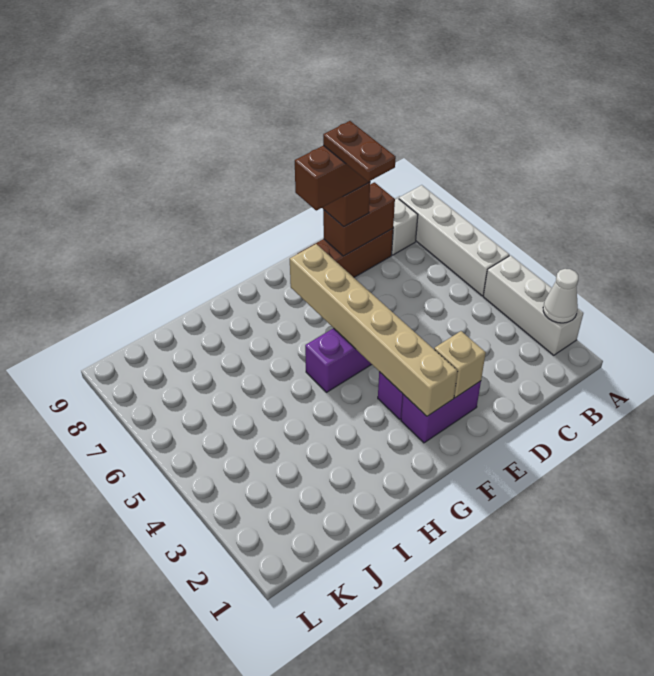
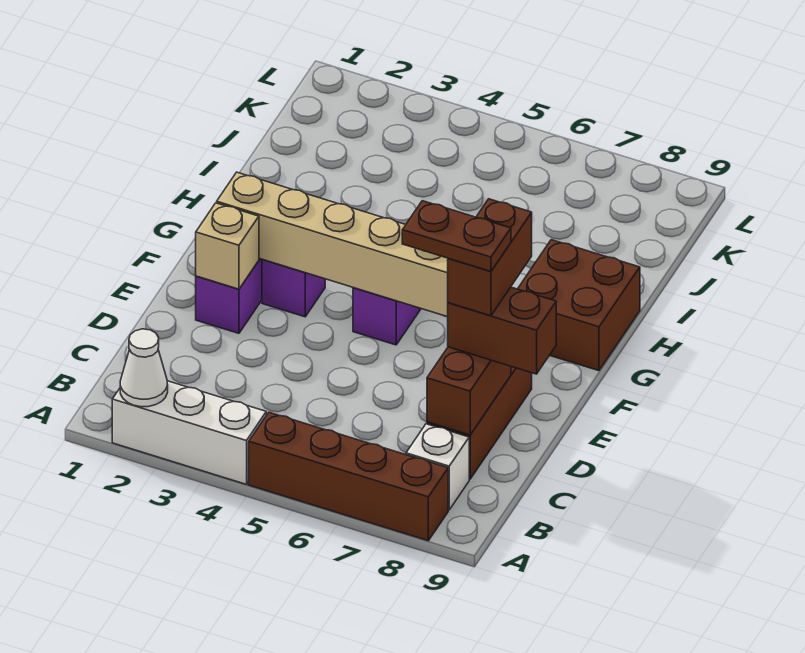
white 1x4 brick [399,185,509,296] -> brown 1x4 brick [249,412,448,541]
none -> brown 2x2 brick [518,240,640,371]

